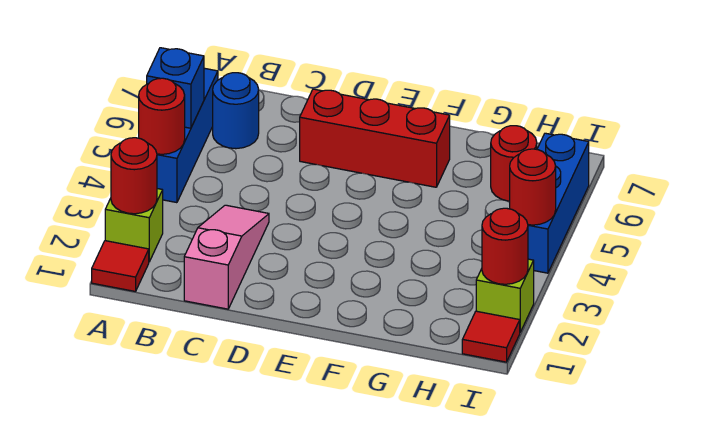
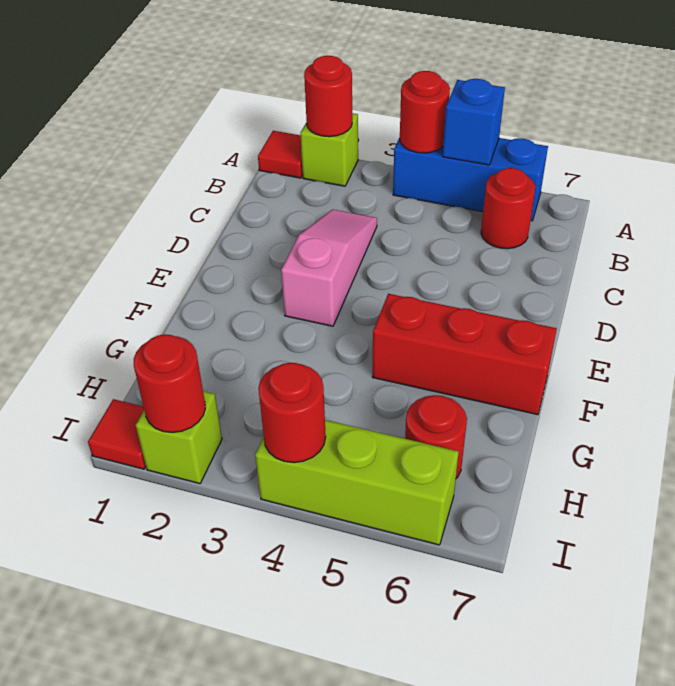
blue 1x1 round brick [213,73,259,149] -> red 1x1 round brick [481,168,535,249]
pink 1x3 slope [184,205,269,309] -> pink 1x3 slope turned to [281,210,377,326]
red 1x3 brick [300,89,450,187] -> red 1x3 brick turned to [372,294,557,415]
blue 1x3 brick [528,133,589,273] -> lime 1x3 brick [255,420,459,545]

